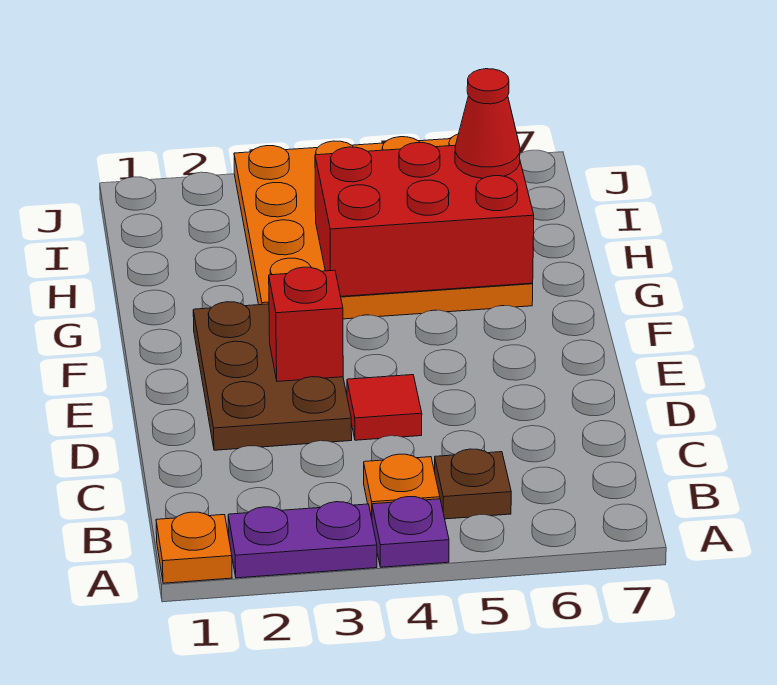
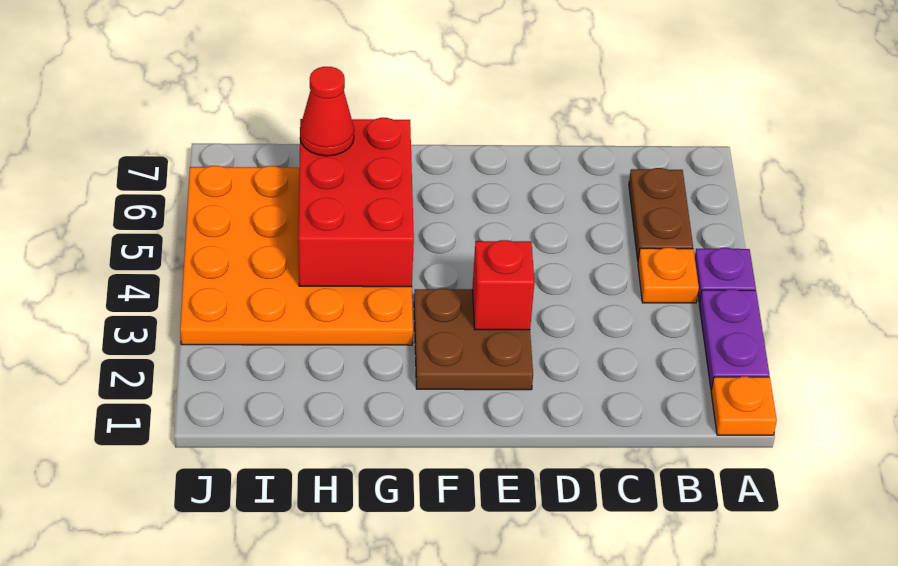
brown 1x1 plate [435,449,511,519] -> brown 1x2 plate [629,168,693,260]
brown 2x3 plate [193,302,352,450] -> brown 2x2 plate [414,289,533,390]
red 1x1 tile [347,375,422,440] -> none

